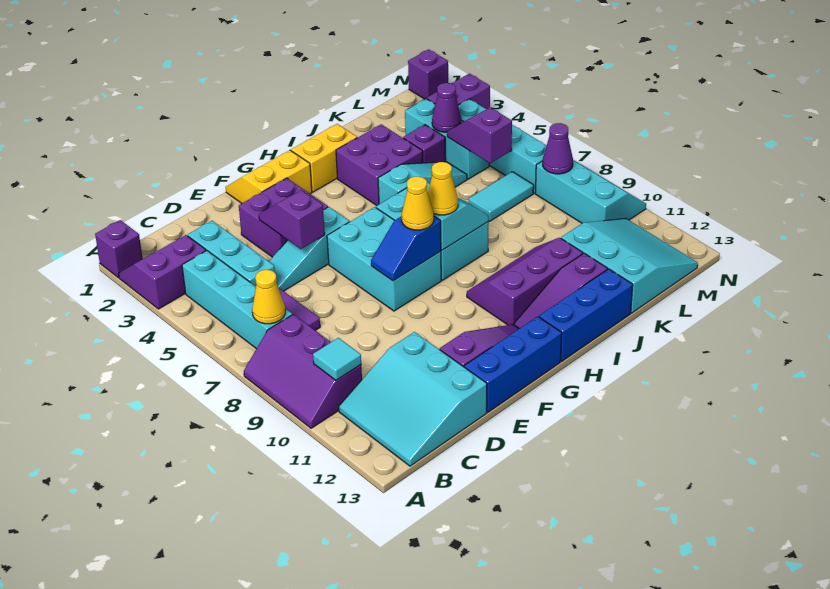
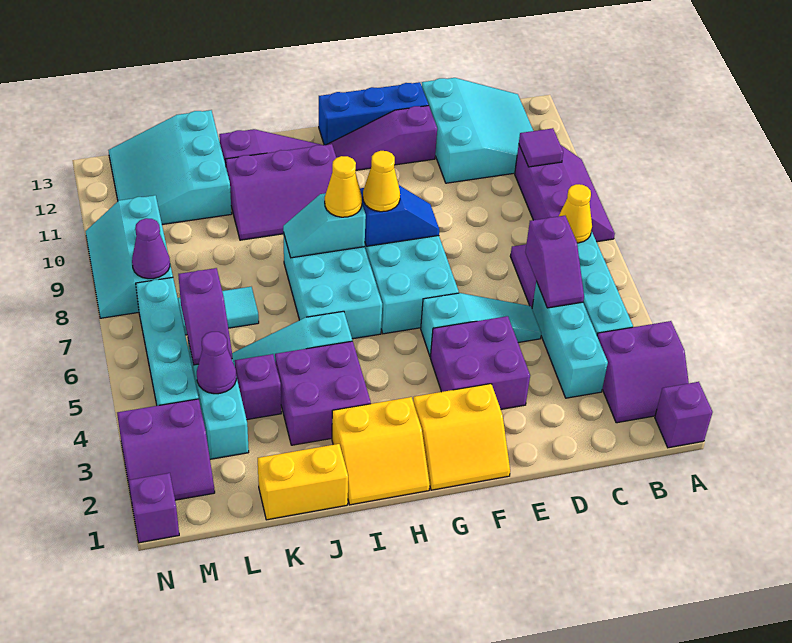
cyan 1x1 tile [313,338,361,380] -> purple 1x1 tile [519,128,563,167]
purple 1x2 slope [259,190,325,249] -> purple 1x2 slope moved to [525,216,584,308]
blue 1x3 brick [539,269,633,361] -> none
none -> yellow 1x2 brick [258,444,348,520]

